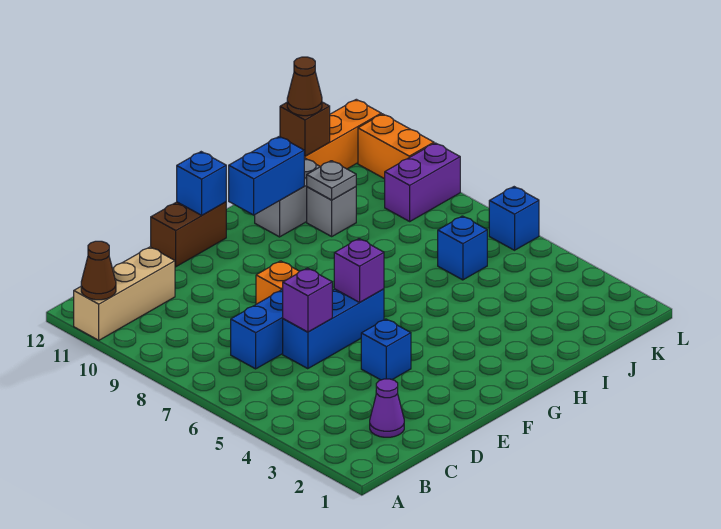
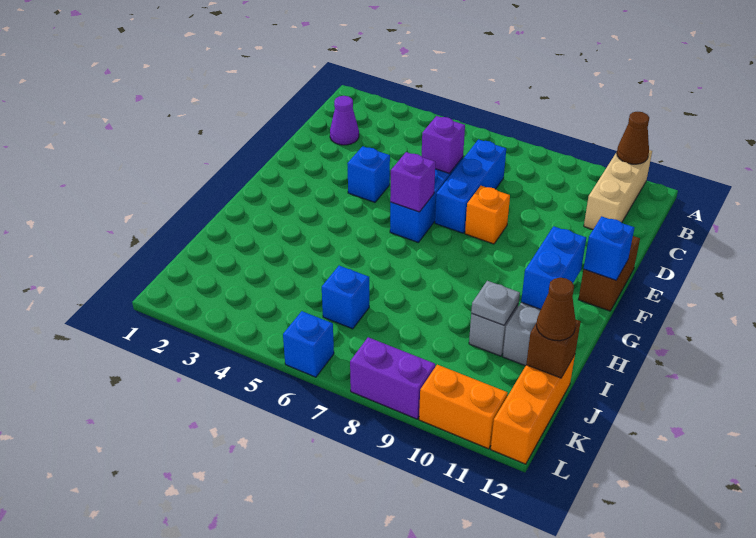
purple 1x2 brick [385,143,460,221] -> purple 1x2 brick turned to [350,337,435,419]

